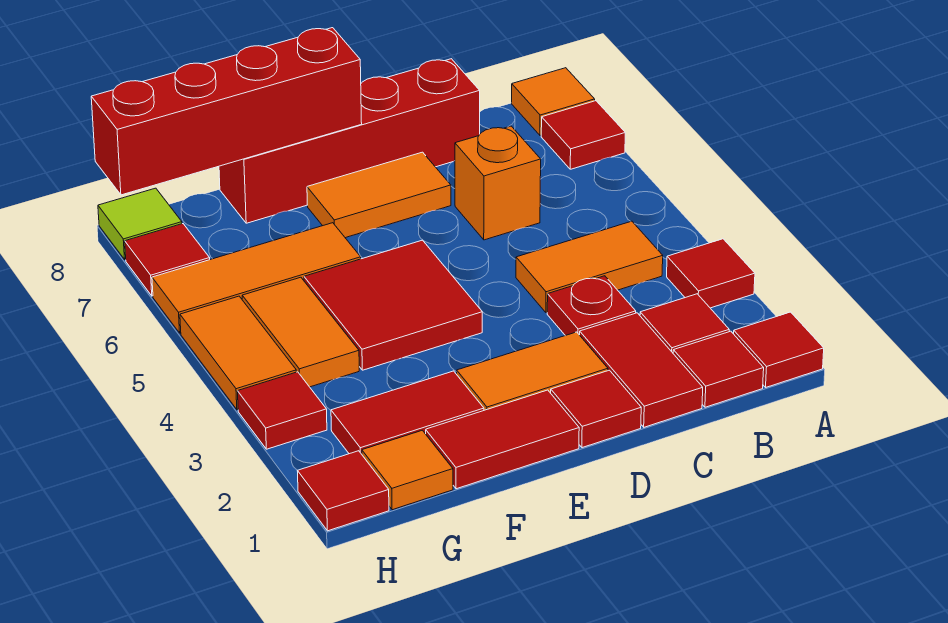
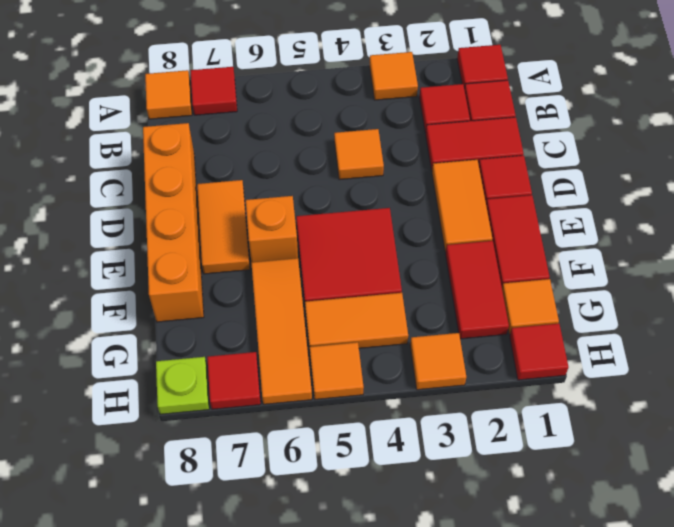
red 1x1 tile [667,239,755,308] -> orange 1x1 tile [370,52,418,100]
orange 1x2 tile [516,221,663,313] -> orange 1x1 tile [334,129,384,180]
red 1x1 plate [547,276,636,336] -> none
orange 1x1 brick [455,126,541,240] -> orange 1x1 brick moved to [246,196,298,262]
red 1x4 brick [219,59,480,223] -> orange 1x4 brick [143,123,204,322]
red 1x4 brick [91,28,362,195] -> none
red 1x1 tile [238,372,327,449] -> orange 1x1 tile [410,333,466,390]
orange 1x2 tile [180,296,296,410] -> orange 1x1 tile [310,342,364,399]
lime 1x1 tile [98,188,182,260] -> lime 1x1 plate [156,357,209,414]

